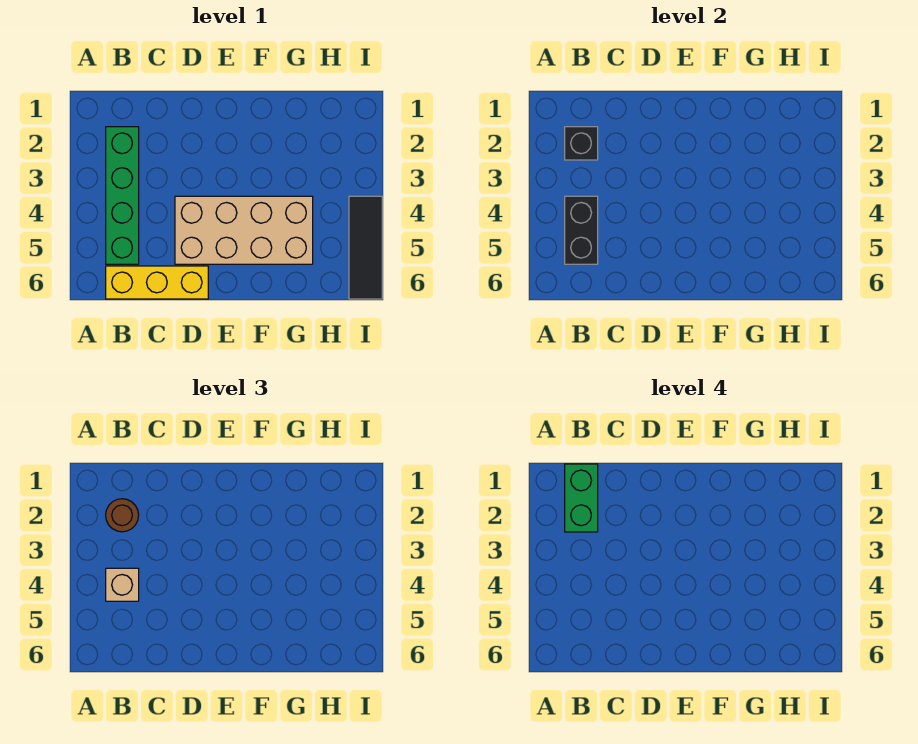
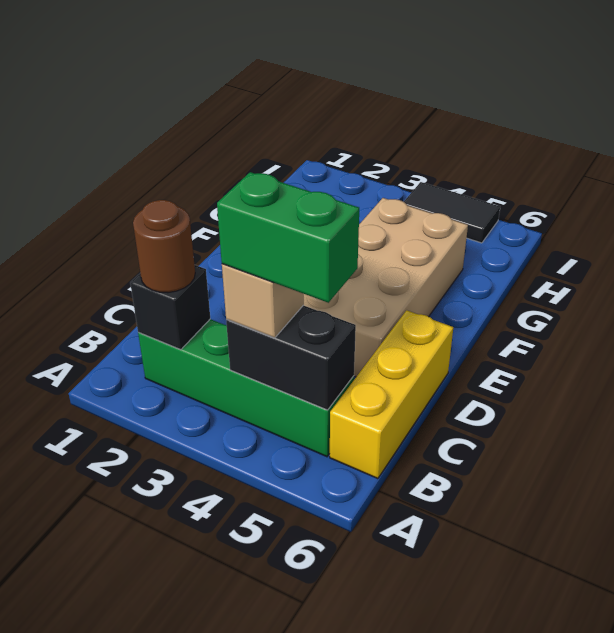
green 1x2 brick [565,464,598,532] -> green 1x2 brick moved to [217,172,359,303]
black 1x3 tile [349,196,382,299] -> black 1x2 tile [404,182,500,243]

